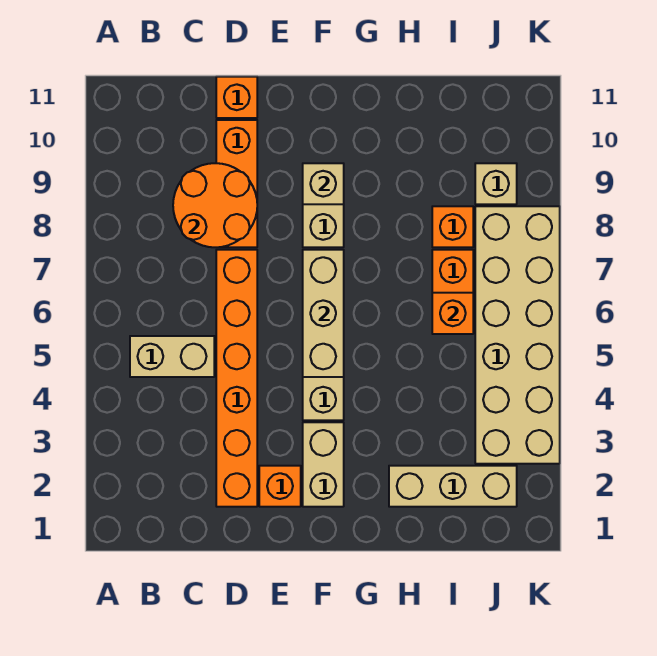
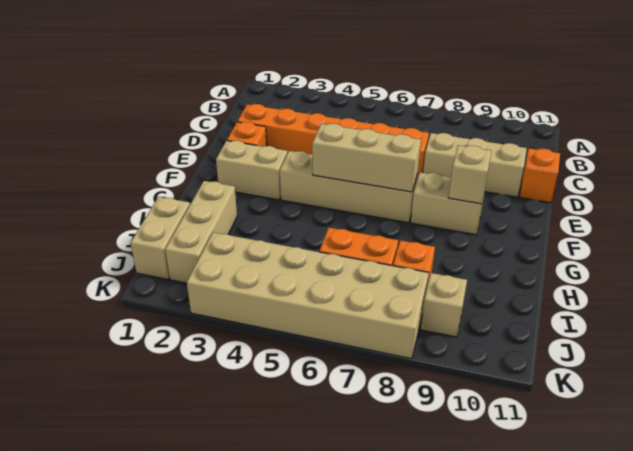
tan 1x2 brick [130,336,214,377] -> tan 1x2 brick moved to [131,197,190,279]
orange 2x2 round brick [173,163,257,247] -> none
orange 1x3 brick [216,120,257,247] -> tan 1x3 brick [423,133,527,197]
orange 1x1 brick [432,293,473,334] -> none

